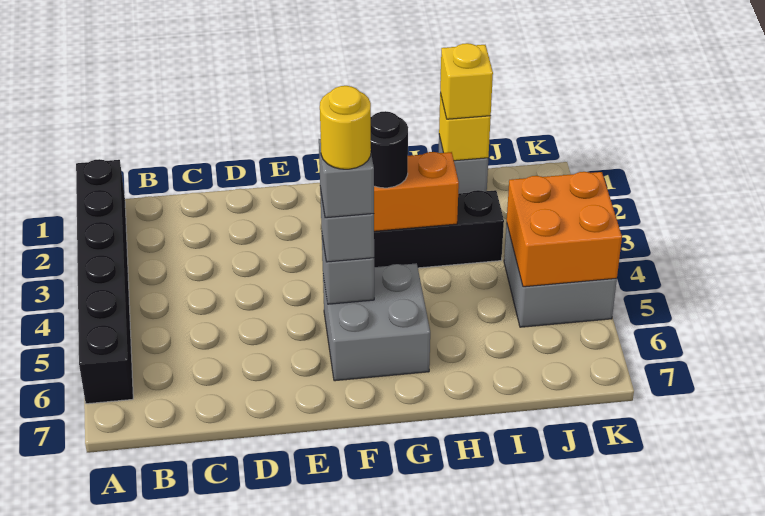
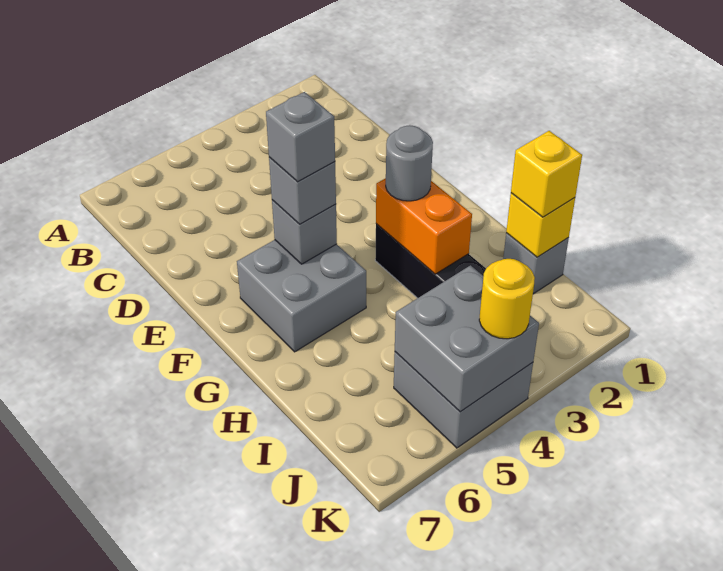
black 1x6 brick [76,159,133,404] -> none
yellow 1x1 round brick [320,86,371,169] -> yellow 1x1 round brick moved to [479,259,535,339]
black 1x1 round brick [371,111,408,188] -> grey 1x1 round brick [386,125,433,201]
orange 2x2 brick [507,172,622,287] -> grey 2x2 brick [395,265,539,412]

